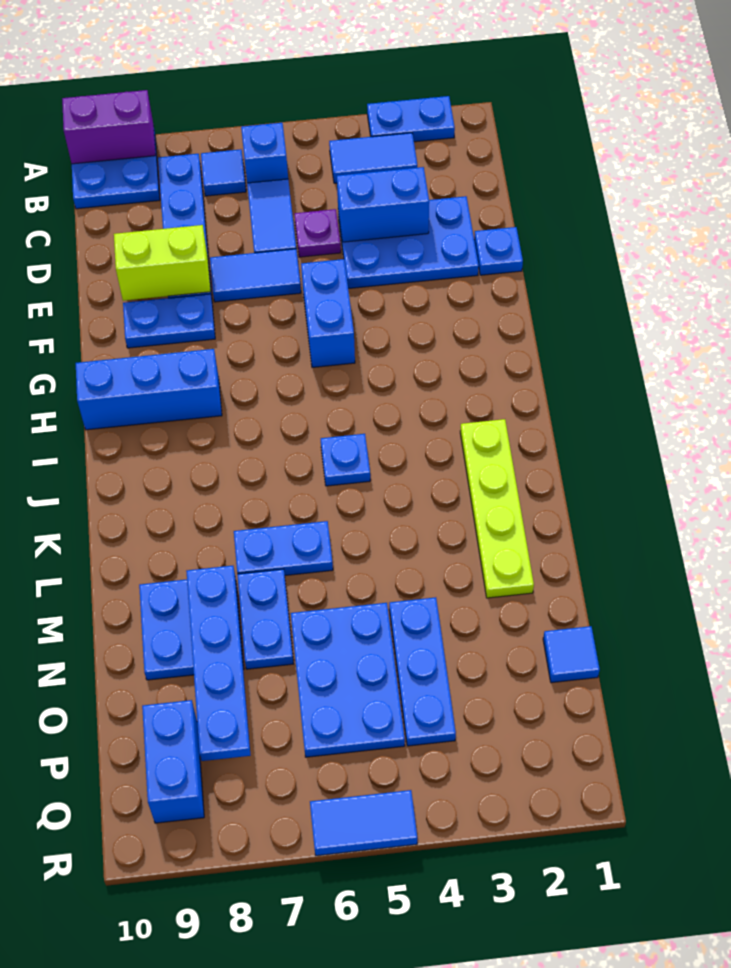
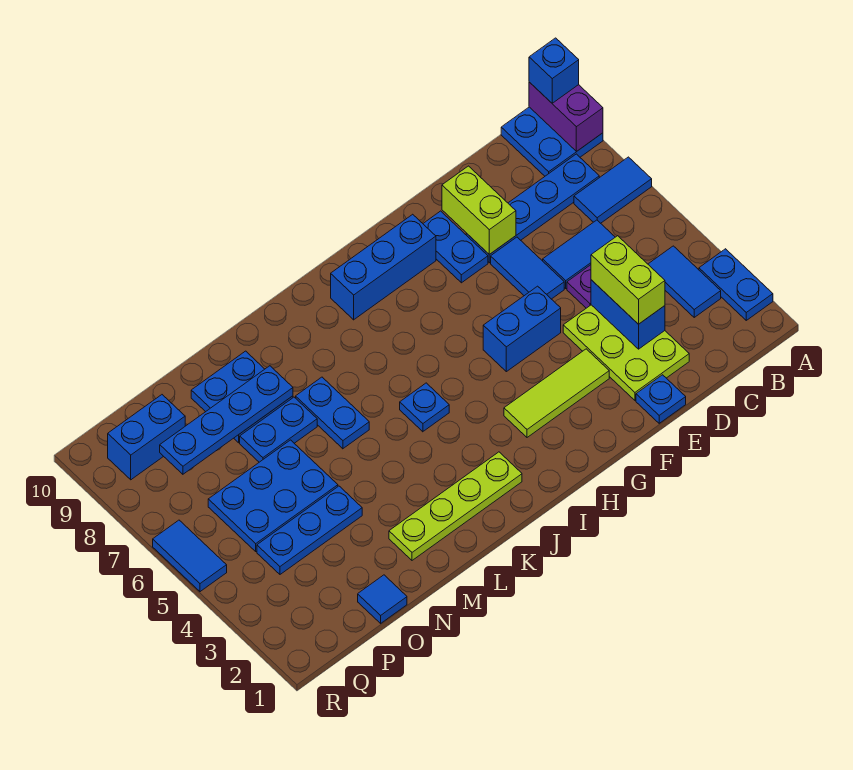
blue 1x1 brick [241,123,288,183] -> blue 1x1 brick moved to [529,38,579,103]
blue 1x1 tile [201,149,246,196] -> blue 1x2 tile [574,157,652,223]
blue 2x3 plate [338,196,479,289] -> lime 2x3 plate [563,305,689,400]
none -> lime 1x2 brick [591,236,665,324]
none -> lime 1x3 tile [504,349,609,437]
blue 1x3 brick [76,349,222,430] -> blue 1x3 brick turned to [331,214,436,320]

